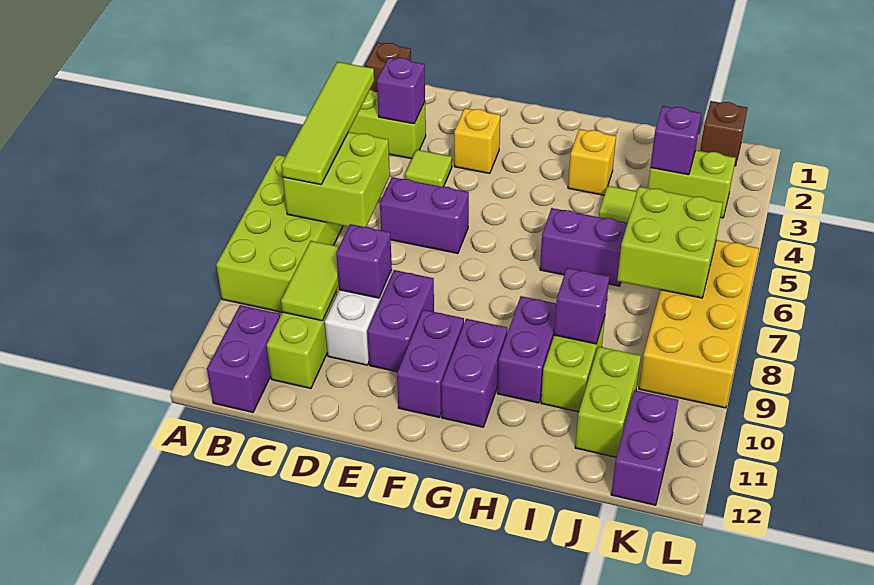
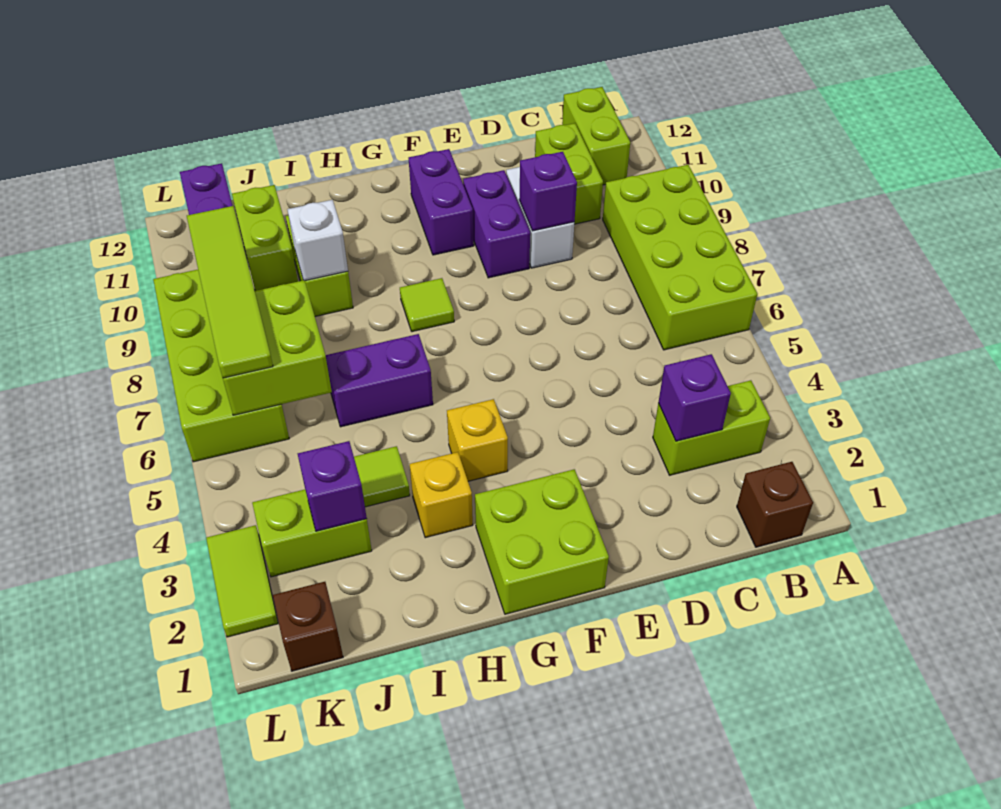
lime 1x4 tile [282,62,374,184] -> lime 1x4 tile moved to [187,206,273,378]
lime 2x2 brick [283,132,390,227] -> lime 2x2 brick moved to [475,469,609,614]
purple 1x2 brick [207,305,280,412] -> lime 1x2 brick [562,87,630,185]
lime 1x2 tile [281,241,339,321] -> lime 1x2 tile moved to [206,525,278,637]
lime 1x1 tile [405,150,452,187] -> lime 1x1 tile moved to [400,278,454,332]
purple 1x2 brick [380,177,469,253] -> none
yellow 1x1 brick [454,108,500,174] -> yellow 1x1 brick moved to [447,399,508,481]
purple 1x2 brick [441,319,507,427] -> none
purple 1x2 brick [497,296,556,403] -> none
purple 1x1 brick [554,268,609,344] -> white 1x1 brick [287,200,348,280]
yellow 2x4 brick [639,240,759,408] -> lime 2x4 brick [153,270,289,462]

